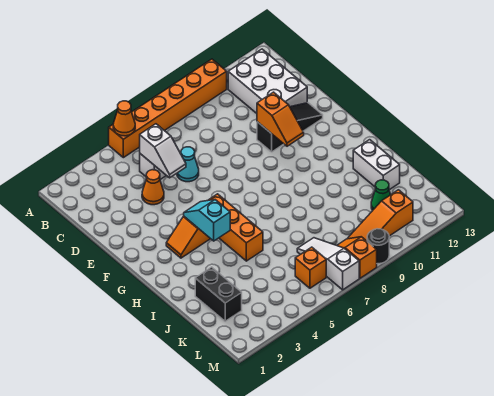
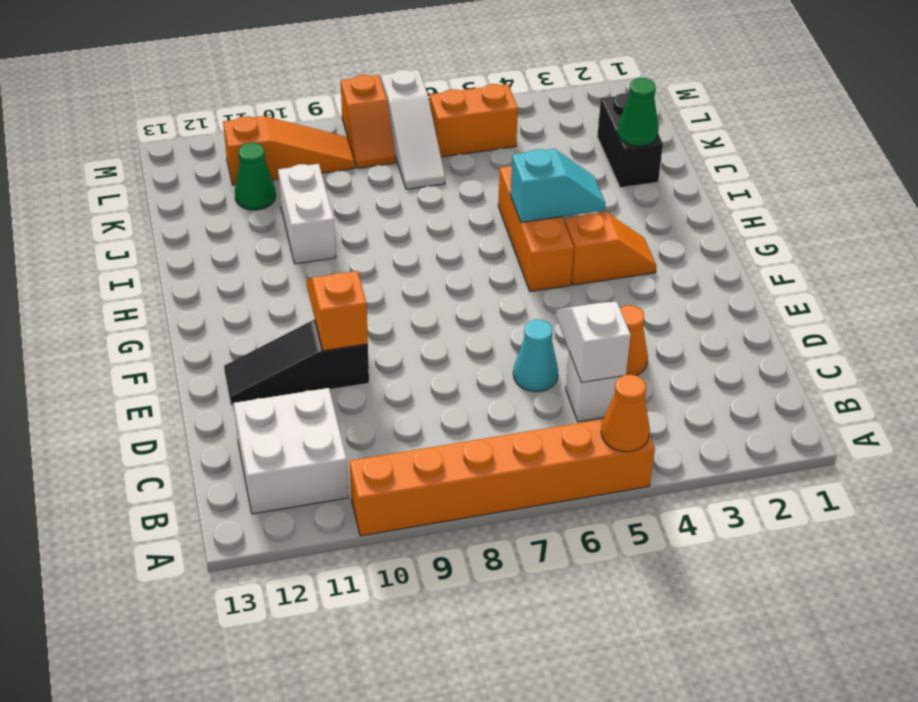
white 2x3 brick [228,49,307,113] -> white 2x2 brick [234,388,348,514]
cyan 1x2 slope [184,200,230,241] -> cyan 1x2 slope turned to [510,149,606,222]
white 1x2 brick [353,140,400,190] -> white 1x2 brick moved to [278,164,336,264]
none -> green 1x1 cone [618,78,659,146]
orange 1x1 brick [295,247,326,288] -> orange 1x2 brick [430,84,518,157]
black 1x1 round brick [367,229,389,264] -> none

